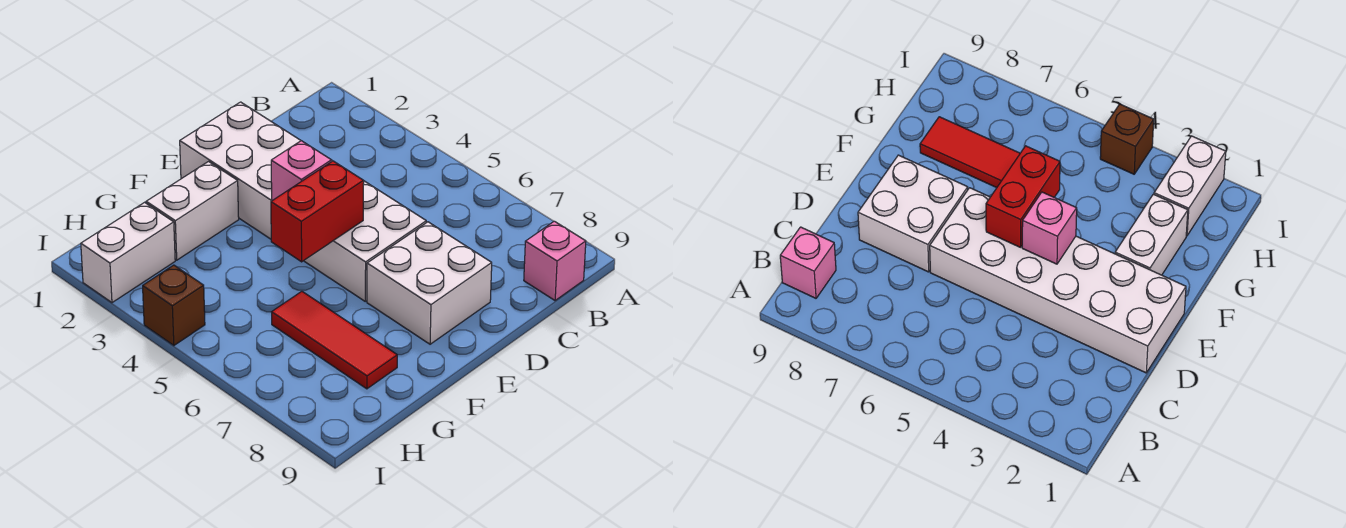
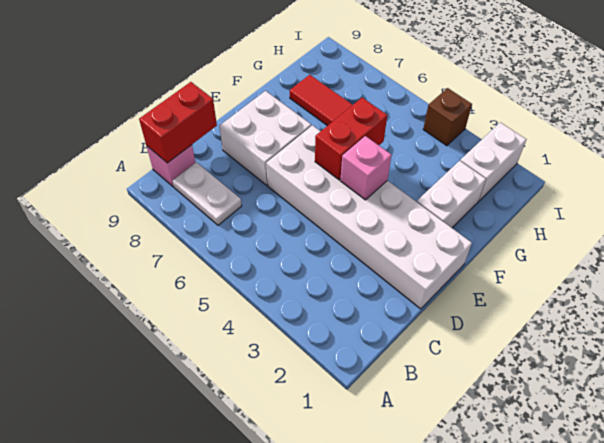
none -> white 1x2 plate [173,162,242,225]
none -> red 1x2 brick [139,82,217,163]

